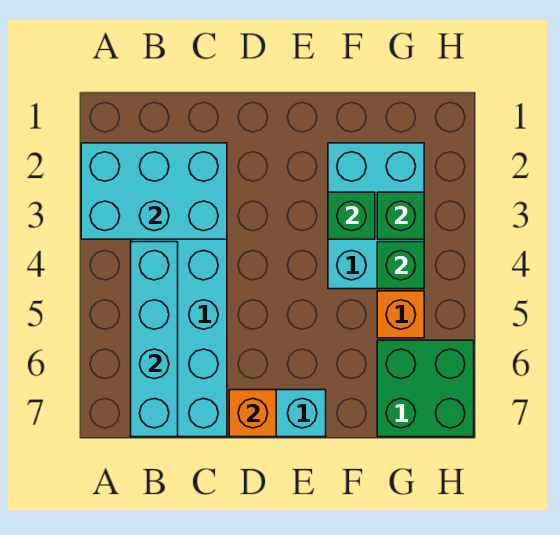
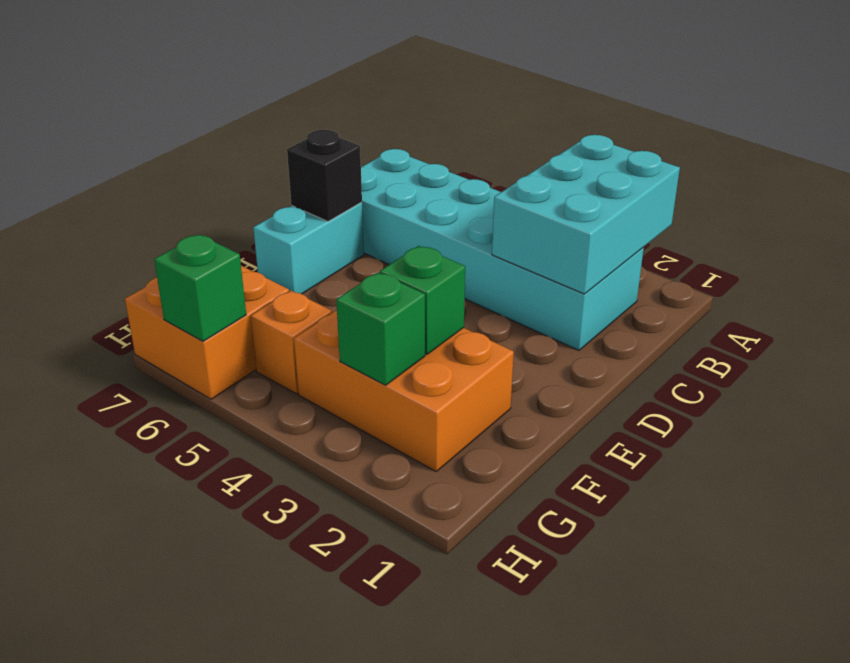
cyan 1x4 brick [131,242,178,437] -> none
orange 1x1 brick [229,390,276,437] -> black 1x1 brick [287,130,362,221]
cyan 2x3 brick [328,143,424,289] -> orange 2x3 brick [294,310,514,471]
green 1x1 brick [377,242,424,289] -> green 1x1 brick moved to [154,235,246,341]
green 2x2 brick [377,340,474,437] -> orange 2x2 brick [125,266,289,399]

